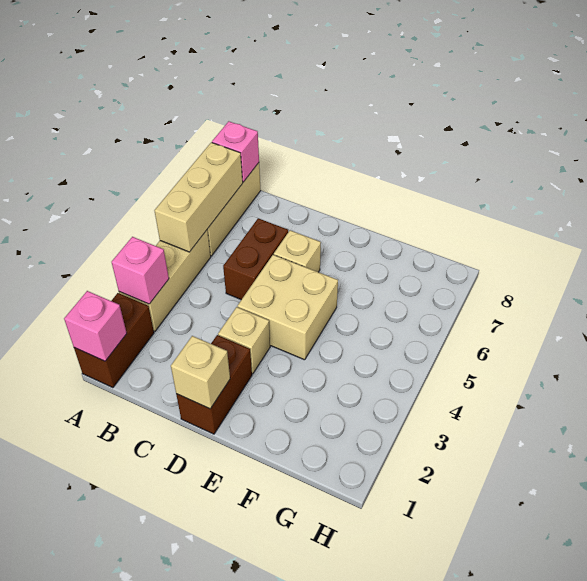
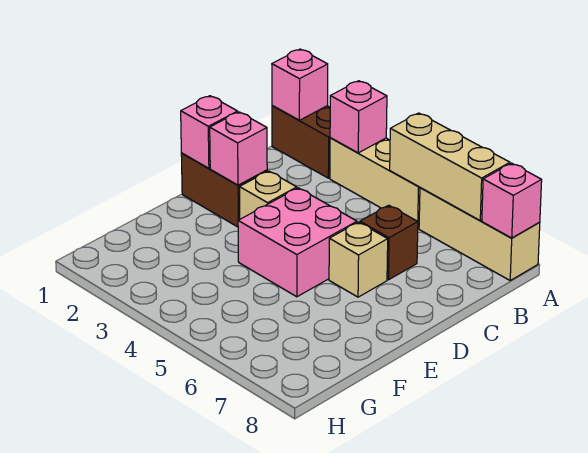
brown 1x2 brick [223,218,288,300] -> brown 1x1 brick [360,205,418,280]
tan 1x1 brick [171,336,230,409] -> pink 1x1 brick [181,96,238,168]
none -> pink 1x1 brick [210,112,267,185]
tan 2x2 brick [238,255,338,360] -> pink 2x2 brick [238,188,357,297]

